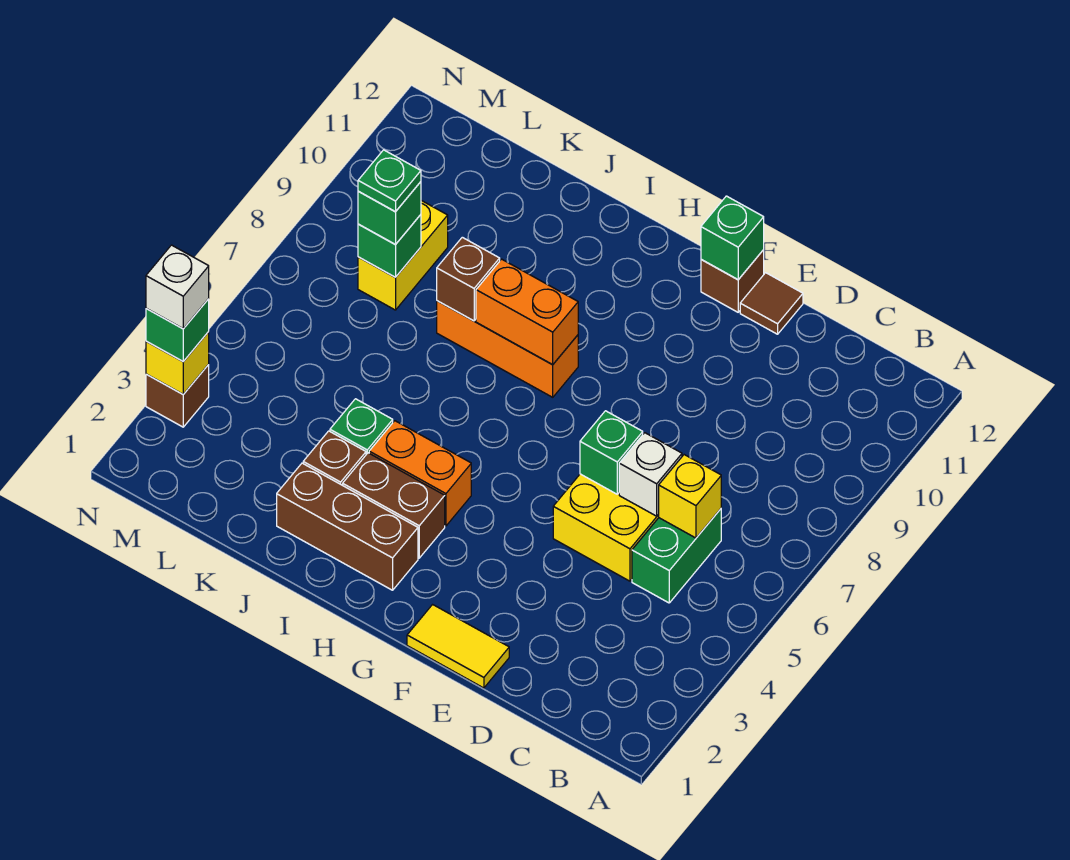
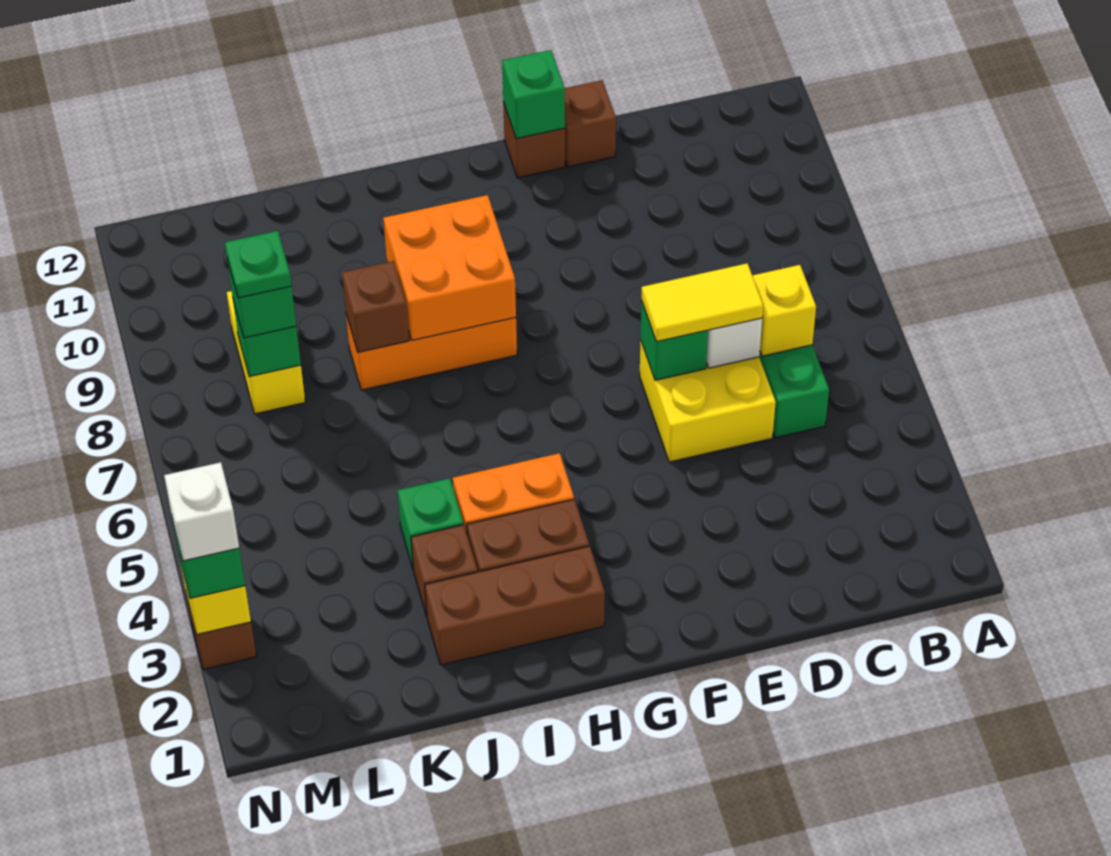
yellow 1x2 tile [407,605,509,688] -> yellow 1x2 tile moved to [642,263,763,342]
brown 1x1 tile [740,273,803,334] -> brown 1x1 brick [565,80,616,167]
orange 1x2 brick [476,259,578,365] -> orange 2x2 brick [383,195,516,340]

